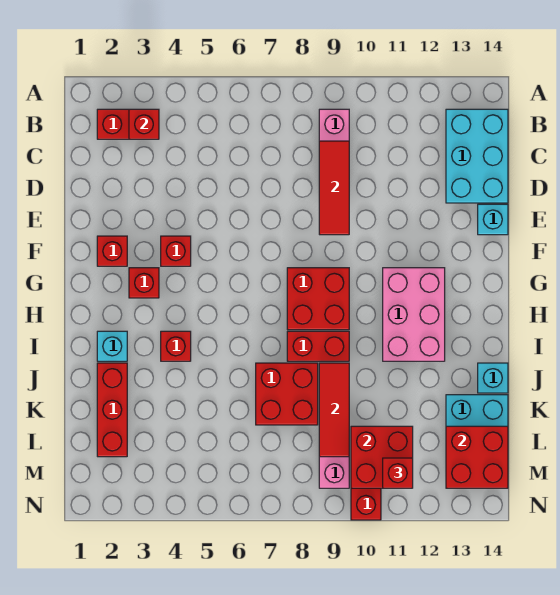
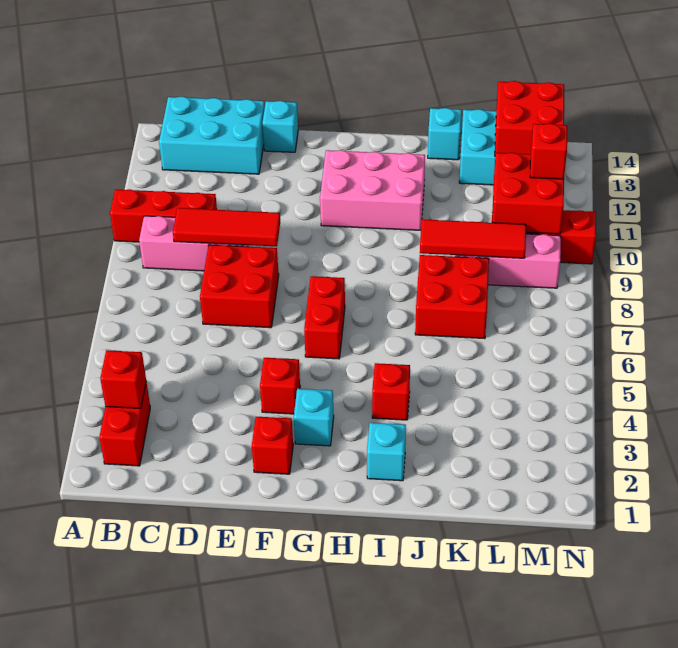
red 1x1 brick [129,268,159,298] -> cyan 1x1 brick [294,389,334,446]
red 2x2 brick [287,268,349,330] -> red 2x2 brick moved to [200,245,279,328]
red 1x2 brick [287,331,349,361] -> red 1x2 brick moved to [304,276,345,359]
red 1x3 brick [97,363,127,457] -> red 1x3 brick moved to [110,189,217,242]

